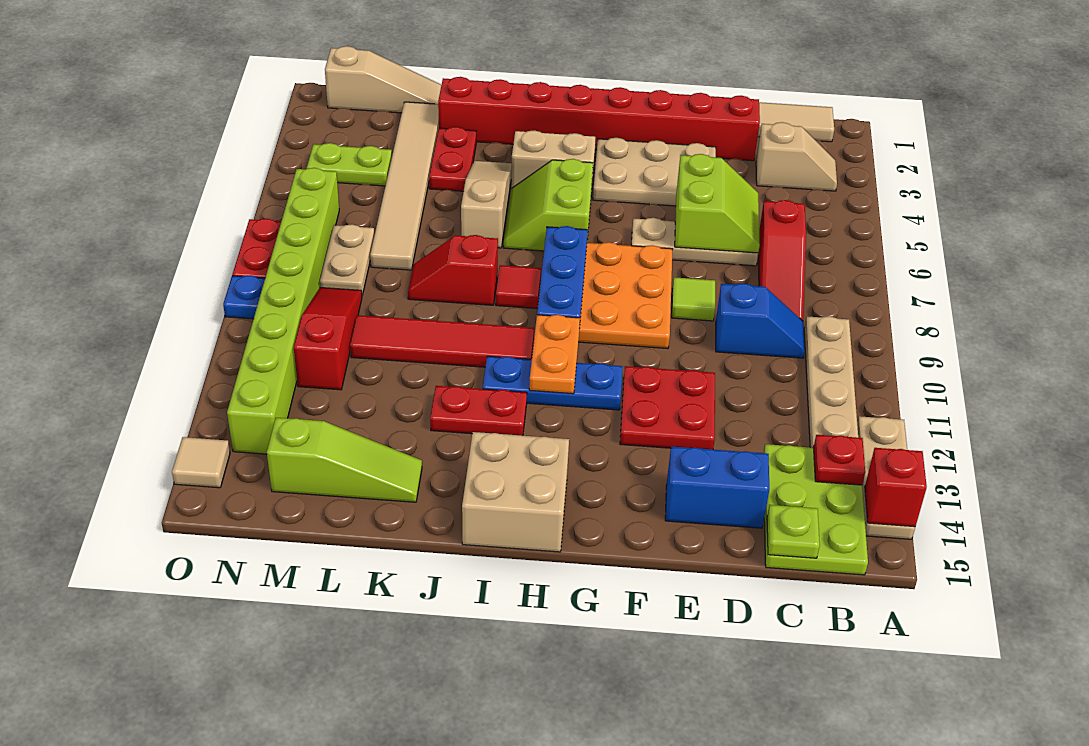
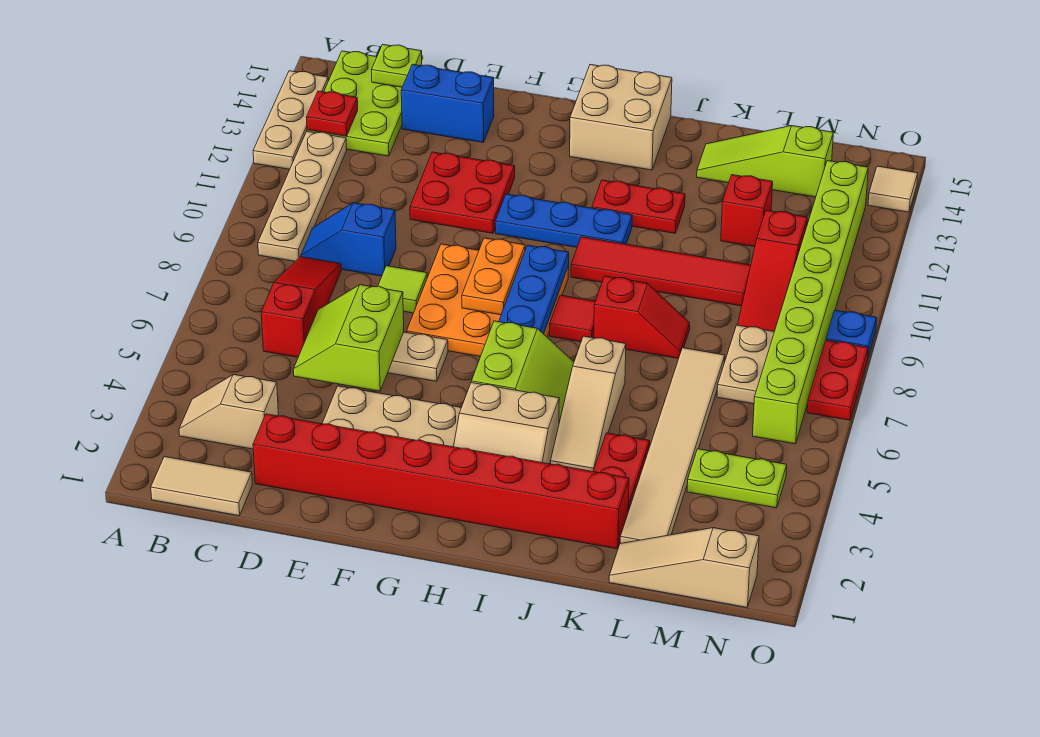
red 1x1 brick [865,448,927,527] -> red 1x1 brick moved to [721,175,773,247]
orange 1x2 plate [529,315,580,394] -> orange 1x2 plate moved to [462,238,525,315]

